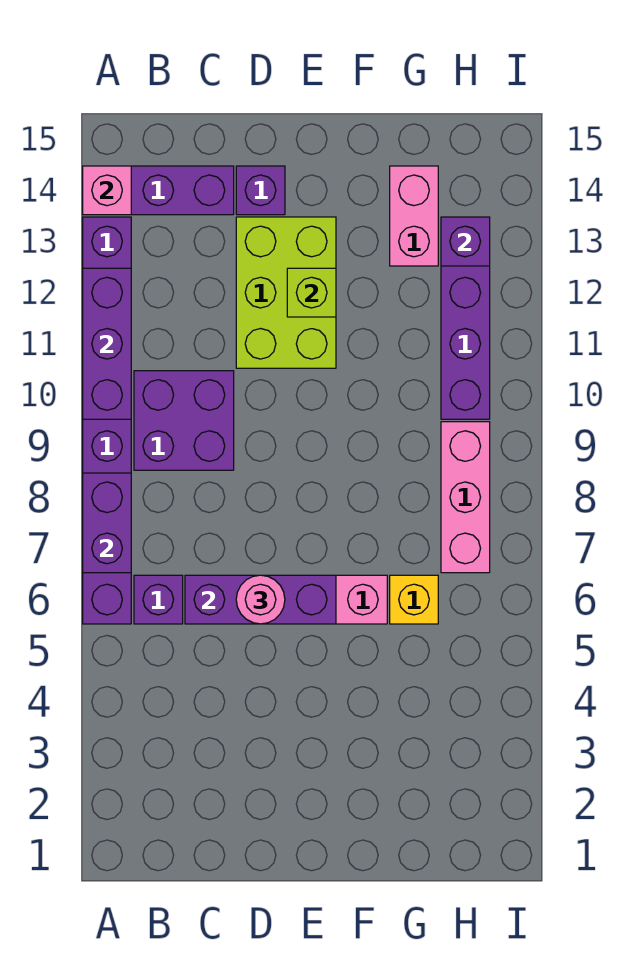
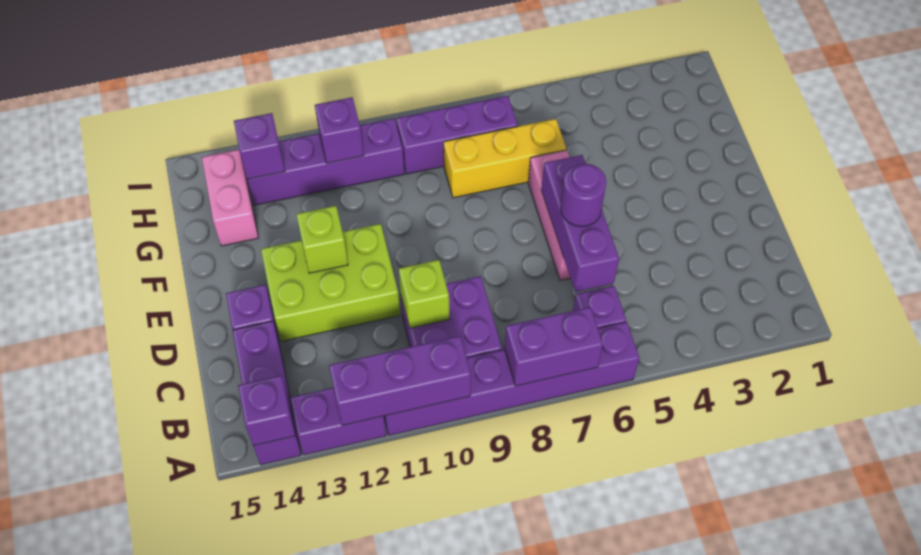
pink 1x1 brick [83,166,131,215] -> purple 1x1 brick [238,376,295,446]
none -> lime 1x1 brick [399,260,450,328]
pink 1x1 round brick [236,575,285,624] -> purple 1x1 round brick [561,164,606,227]
yellow 1x1 brick [390,575,438,624] -> yellow 1x3 brick [444,119,566,198]
pink 1x2 brick [390,166,438,266] -> pink 1x2 brick turned to [202,150,258,246]
pink 1x3 brick [441,422,490,573] -> purple 1x3 brick [396,96,518,174]
none -> purple 1x1 brick [315,97,364,163]

